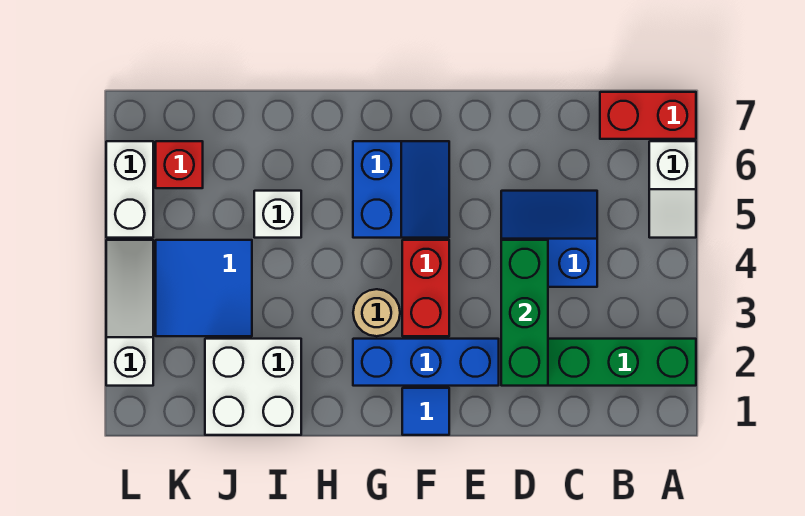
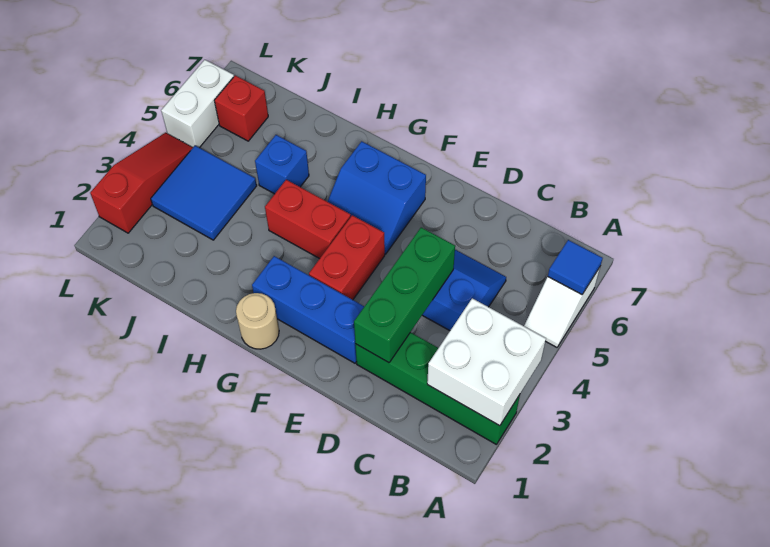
red 1x2 brick [600,92,696,139] -> red 1x2 brick moved to [265,180,351,259]
blue 1x1 tile [402,388,449,435] -> blue 1x1 tile moved to [548,240,603,294]
blue 2x2 slope [353,141,449,238] -> blue 2x2 slope turned to [328,141,426,254]
tan 1x1 round brick [353,289,400,336] -> tan 1x1 round brick moved to [236,293,279,349]
white 2x2 brick [205,339,301,435] -> white 2x2 brick moved to [427,298,546,426]
white 1x1 brick [254,191,301,238] -> blue 1x1 brick [255,135,309,194]
white 1x3 slope [106,240,153,386] -> red 1x3 slope [90,133,193,233]

